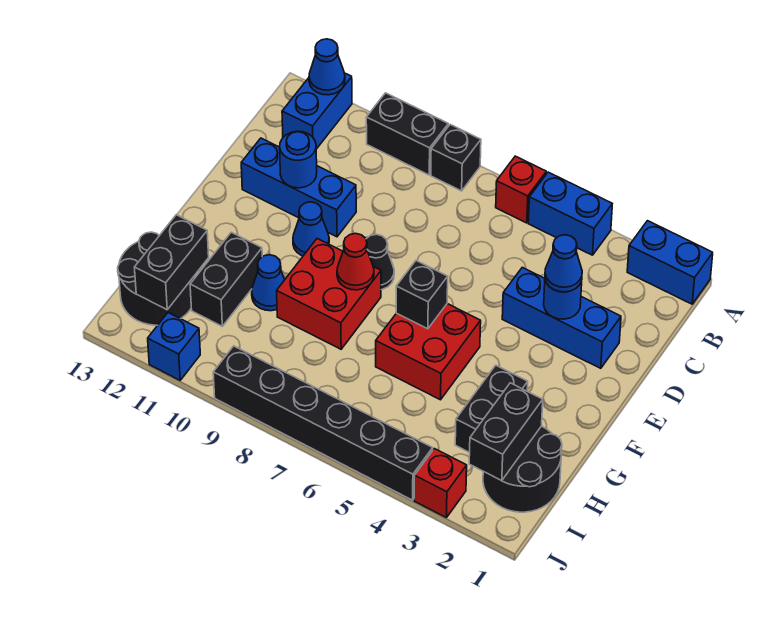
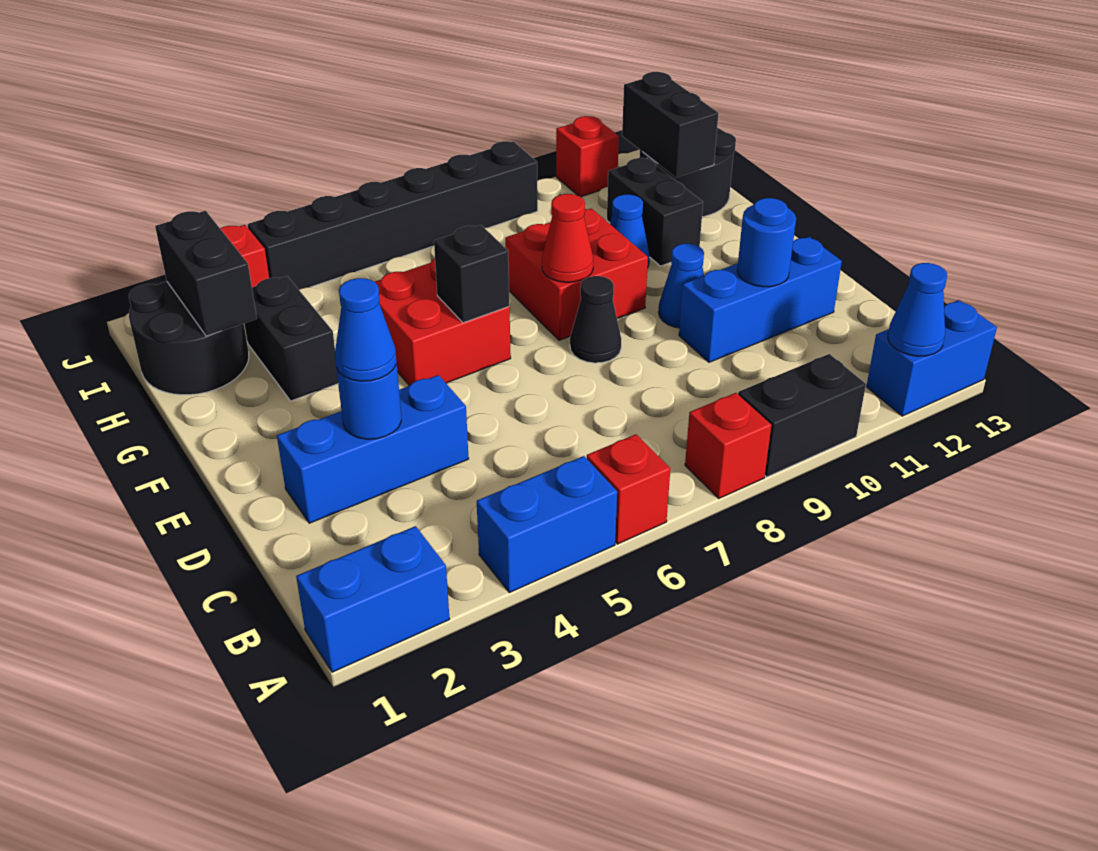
black 1x1 brick [431,125,481,191] -> red 1x1 brick [685,393,771,498]
blue 1x2 brick [282,73,352,149] -> blue 1x2 brick turned to [866,300,997,416]
blue 1x1 brick [148,313,200,380] -> red 1x1 brick [556,116,619,197]

